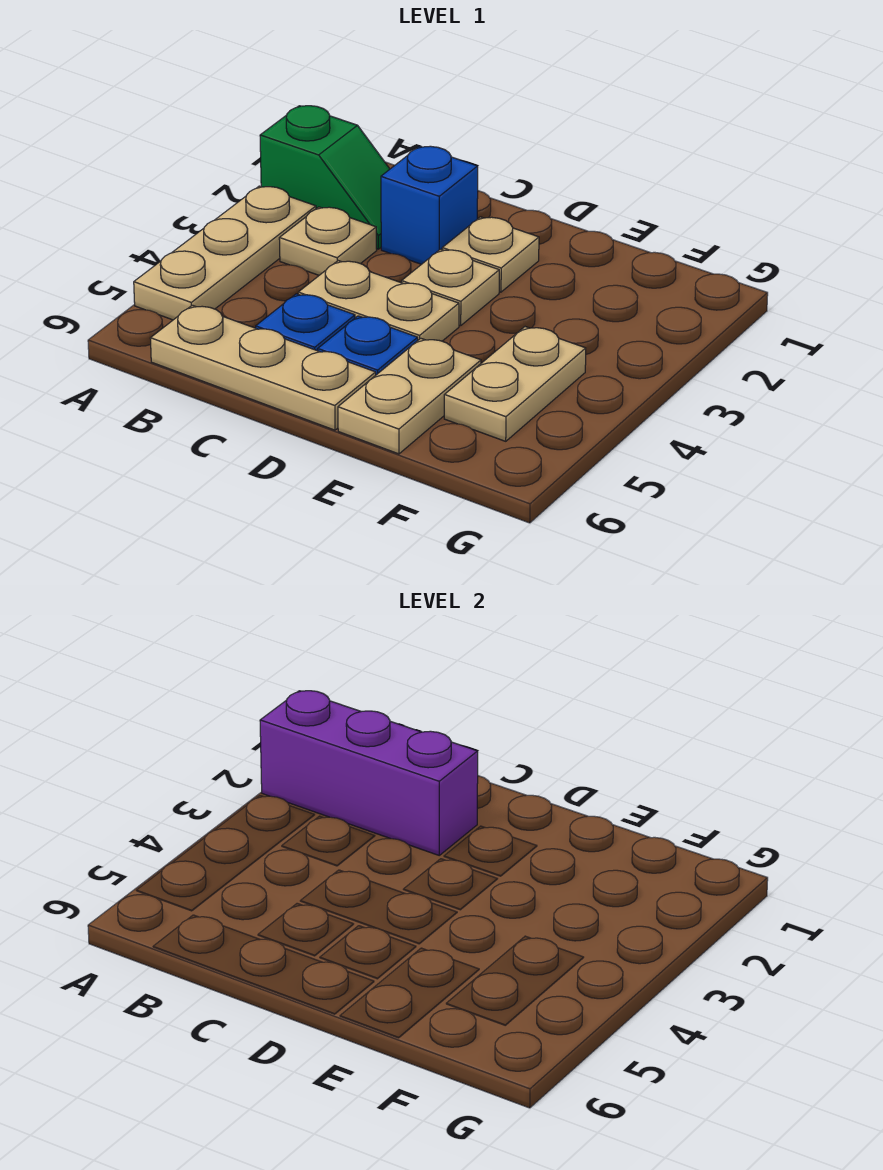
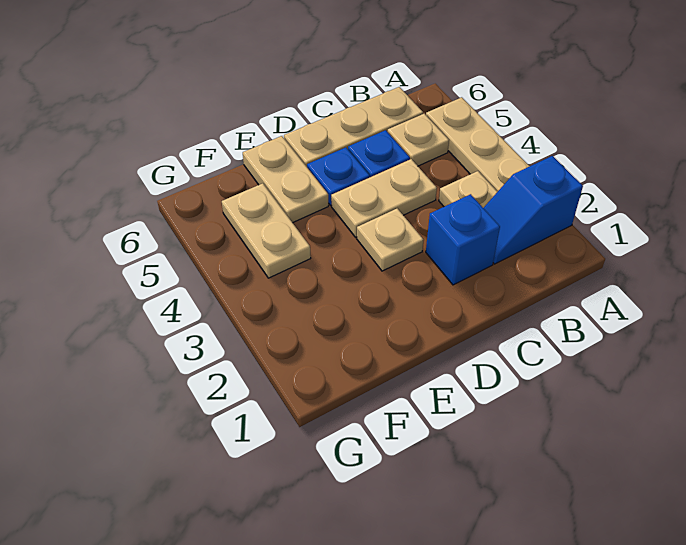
green 1x2 slope [260,106,390,249] -> blue 1x2 slope [484,156,583,264]
purple 1x3 brick [260,691,478,855] -> none
tan 1x1 plate [442,217,539,292] -> tan 1x1 plate moved to [388,114,449,166]

